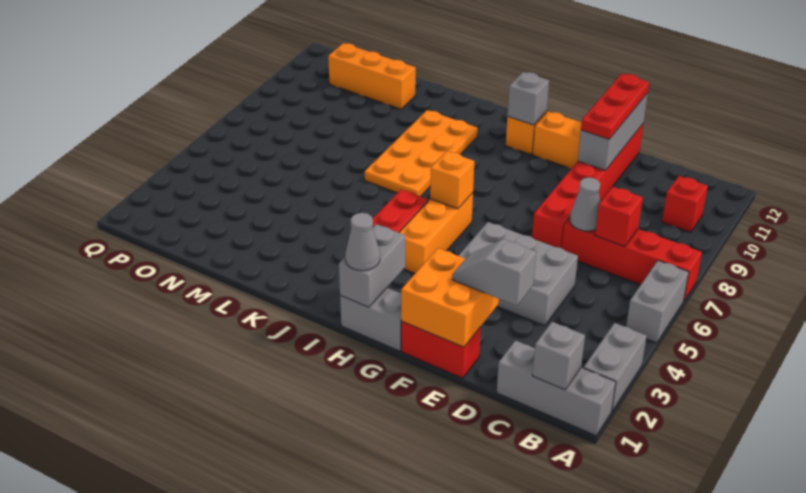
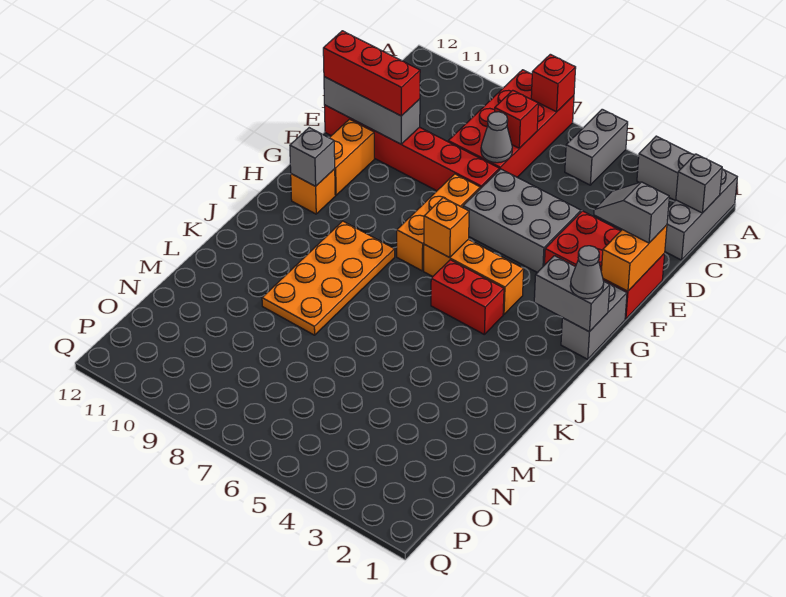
grey 1x2 brick [626,261,689,343] -> grey 1x2 brick turned to [565,109,628,185]
red 1x4 brick [562,218,702,300] -> red 2x4 brick [448,70,574,177]
red 1x1 brick [662,176,708,232] -> red 1x1 brick moved to [531,54,576,112]
grey 1x2 slope [452,239,536,306] -> grey 1x2 slope turned to [594,182,669,243]
grey 2x3 brick [459,222,578,326] -> grey 2x3 brick turned to [463,169,581,273]
red 1x2 brick [401,322,481,378] -> red 2x3 brick [544,211,665,319]
orange 2x2 brick [401,248,499,347] -> orange 1x2 brick [601,225,667,291]
red 1x3 plate [581,74,649,139] -> red 1x3 brick [323,31,420,116]
orange 2x4 plate [365,110,478,196] -> orange 2x4 plate turned to [262,221,395,335]
orange 1x3 brick [328,43,416,109] -> orange 1x3 brick moved to [397,174,480,271]

